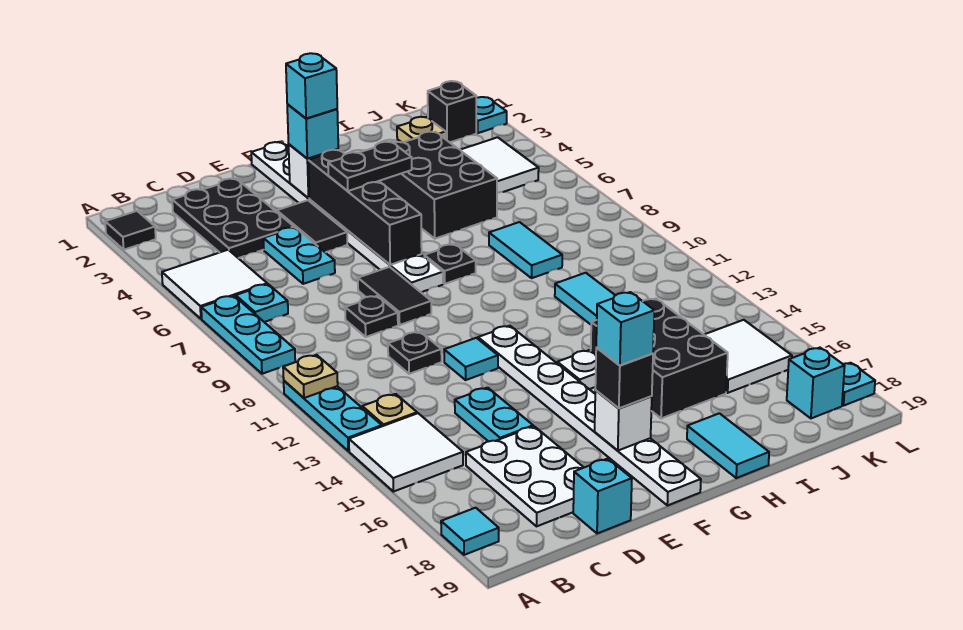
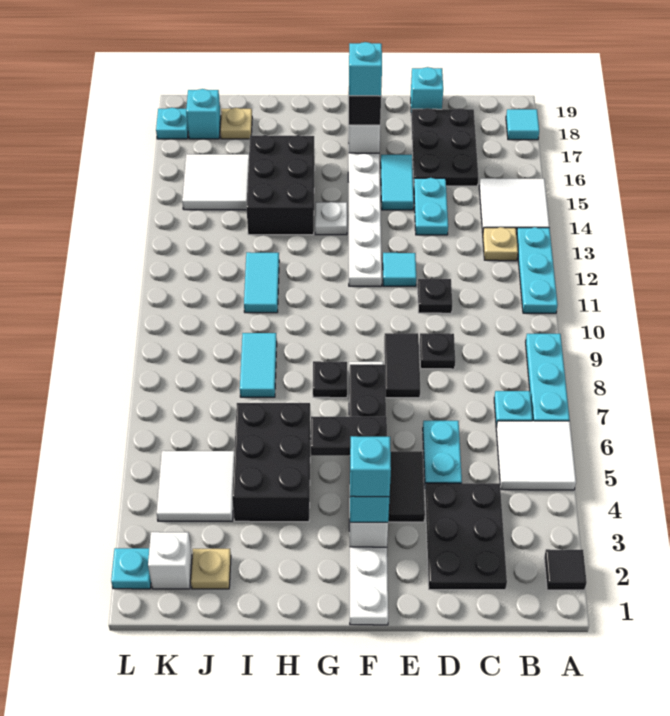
tan 1x1 plate [283,355,338,398] -> tan 1x1 plate moved to [220,108,252,139]
white 2x3 plate [466,426,584,526] -> black 2x3 plate [411,108,478,186]
cyan 1x2 tile [687,413,769,478] -> cyan 1x2 tile moved to [381,155,414,210]
black 1x1 brick [428,81,476,142] -> white 1x1 brick [148,532,192,589]

